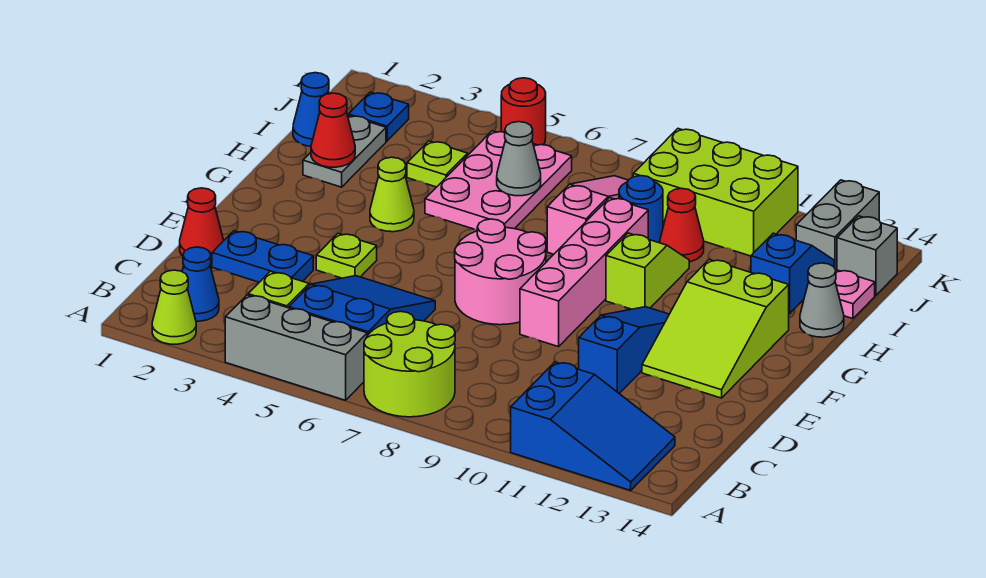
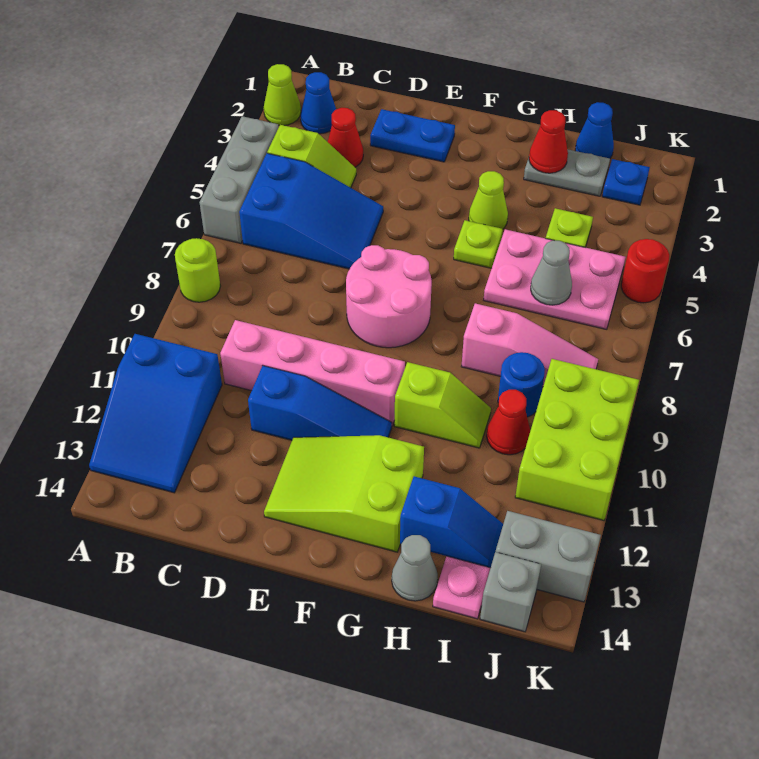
lime 2x2 round brick [364,311,455,417] -> lime 1x1 round brick [175,238,220,302]
red 1x1 cone [180,188,224,261] -> red 1x1 cone moved to [328,108,363,167]
blue 1x2 plate [212,231,313,282] -> blue 1x2 plate turned to [370,109,455,162]
lime 1x1 plate [316,233,377,278] -> lime 1x1 plate moved to [454,220,503,268]
pink 1x4 brick [520,198,648,347] -> pink 1x4 brick moved to [220,320,405,426]

